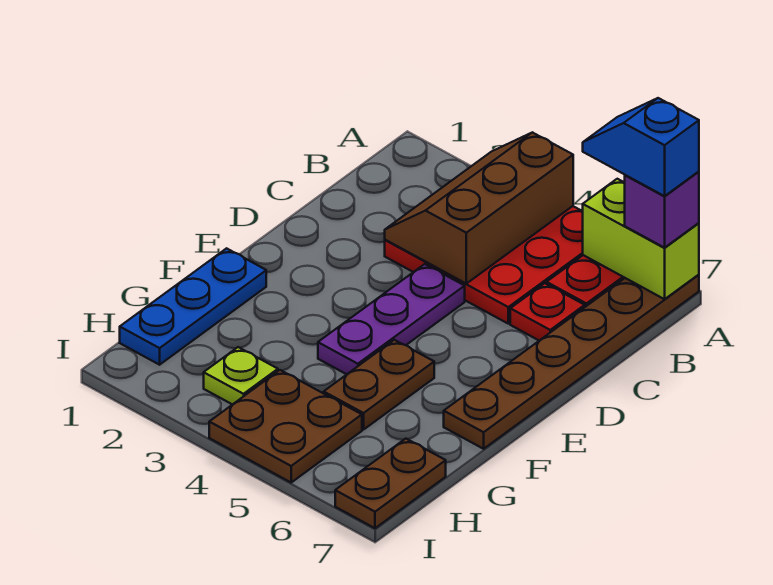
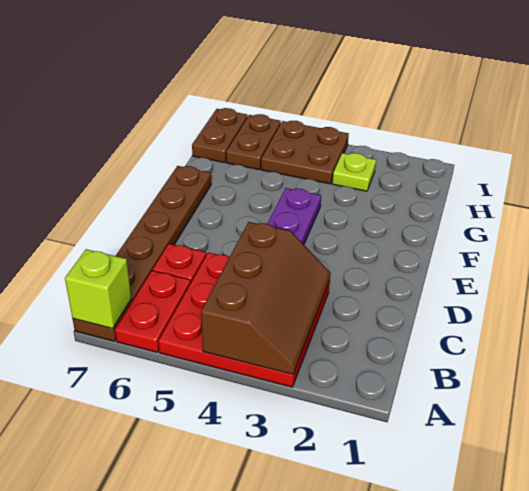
lime 1x2 brick [583,179,699,299] -> lime 1x1 brick [65,249,131,328]
blue 1x2 slope [583,98,699,196] -> none
purple 1x1 brick [625,172,699,248] -> none
blue 1x3 plate [120,248,266,365] -> none
brown 1x2 plate [324,340,434,430] -> brown 1x2 plate moved to [226,114,281,170]

